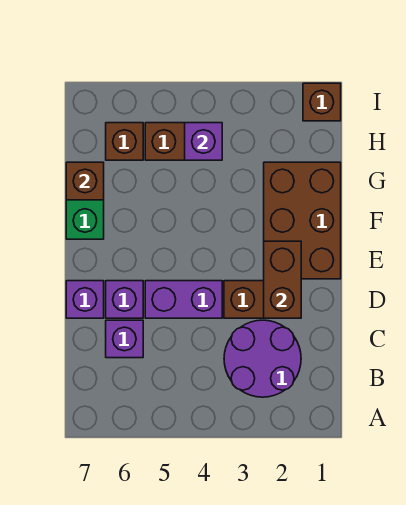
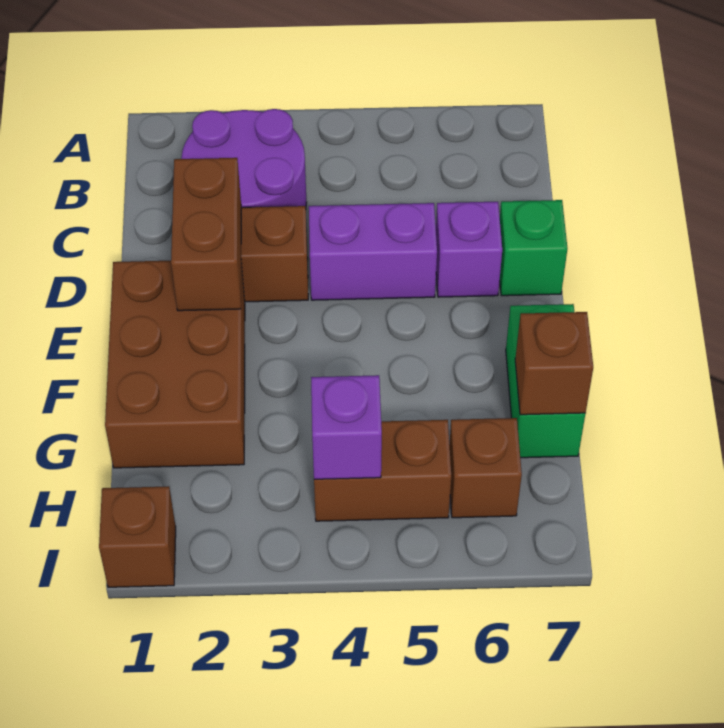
purple 1x1 brick [106,320,143,358] -> none
purple 1x1 brick [66,281,104,318] -> green 1x1 brick [500,200,567,296]

